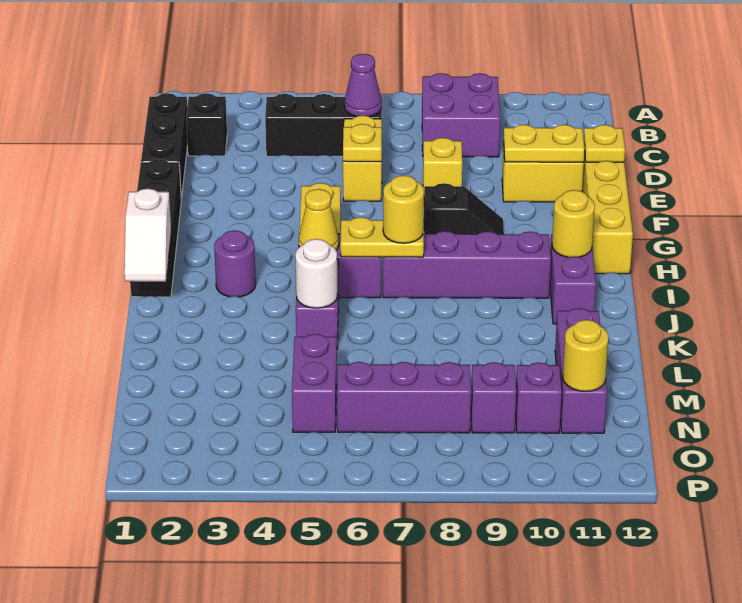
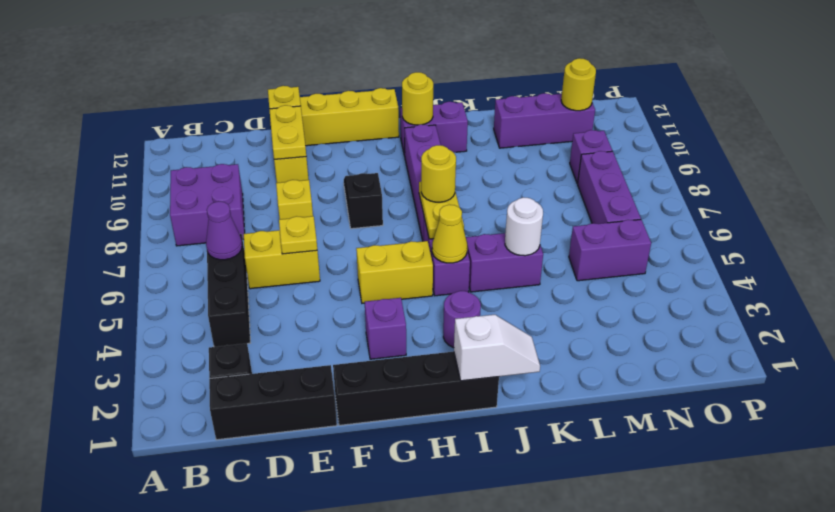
purple 1x1 brick [515,362,562,433] -> purple 1x1 brick moved to [365,298,406,359]

